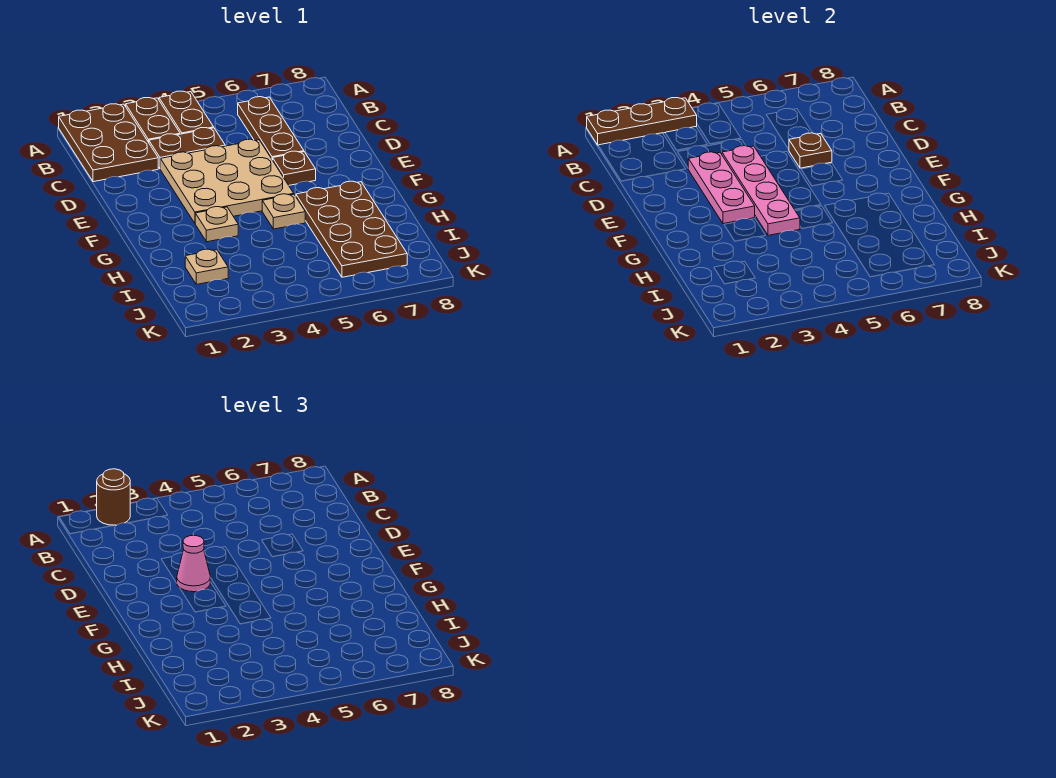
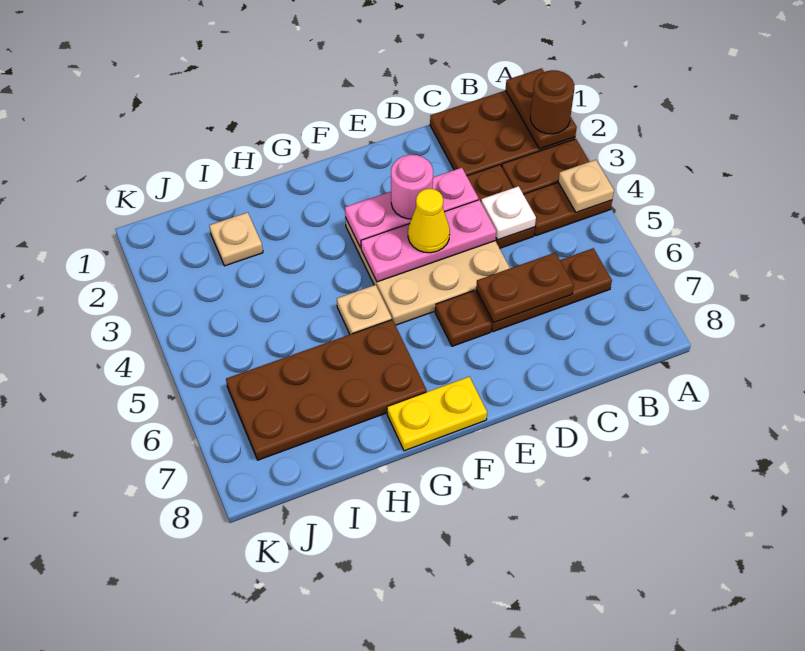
brown 1x3 plate [587,98,697,145] -> brown 1x2 plate [506,68,577,149]
none -> white 1x1 plate [481,186,536,240]
pink 1x4 plate [722,146,800,235] -> pink 1x3 plate [361,200,496,282]
brown 1x1 plate [789,133,832,168] -> brown 1x2 plate [476,253,574,322]
pink 1x1 cone [177,535,210,592] -> pink 1x1 round brick [391,155,433,219]
none -> yellow 1x1 cone [408,189,450,253]
none -> yellow 1x2 plate [387,377,487,451]
tan 1x1 plate [195,207,238,242] -> tan 1x1 plate moved to [558,160,614,212]

